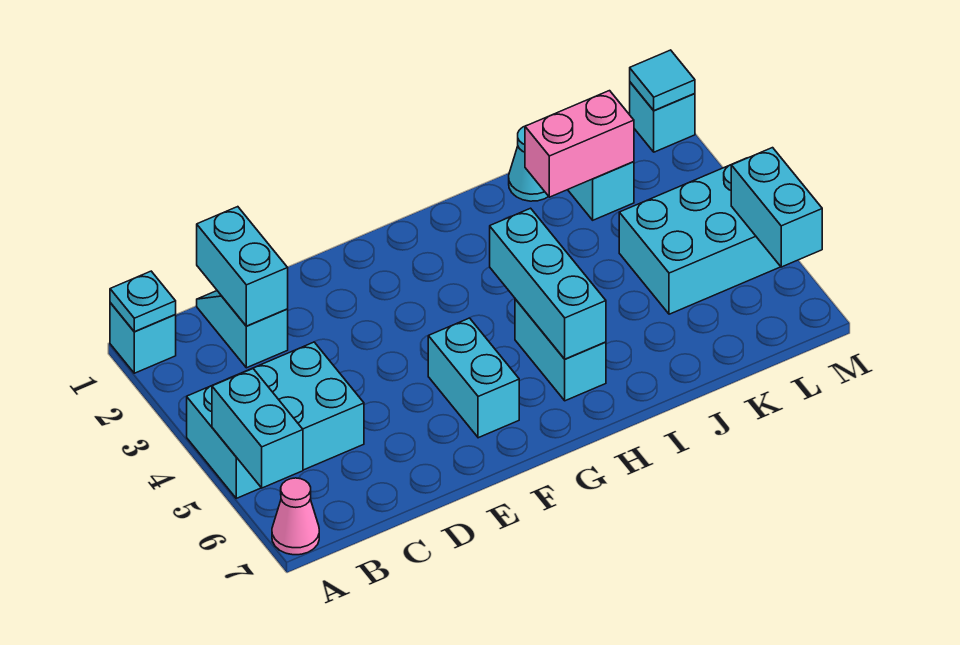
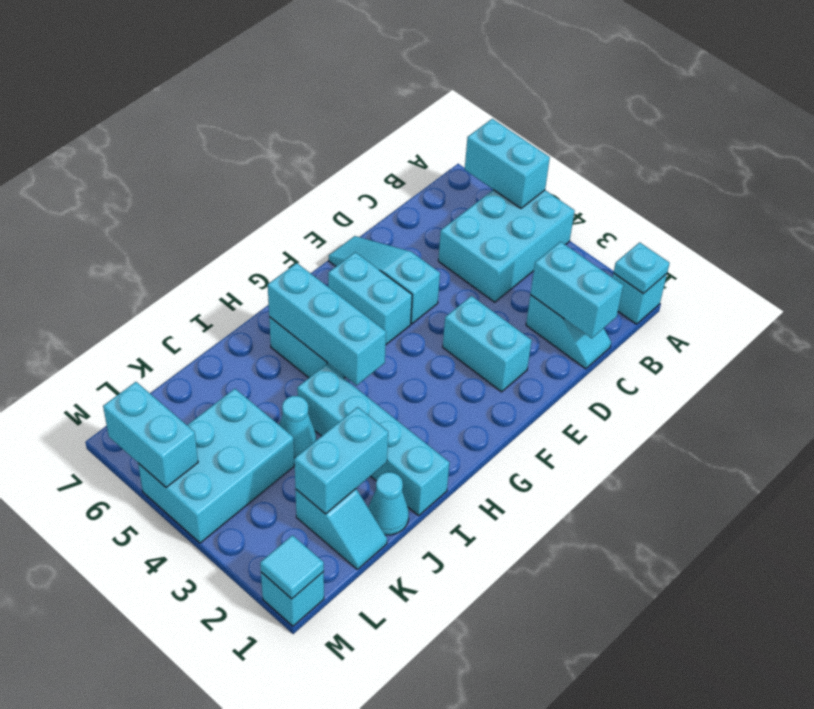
pink 1x1 cone [272,478,319,555] -> none
none -> cyan 1x2 brick [443,296,532,392]
none -> cyan 1x3 slope [329,236,440,324]
none -> cyan 1x4 brick [297,364,450,515]
pink 1x2 brick [525,91,634,197] -> cyan 1x2 brick [294,407,388,514]
none -> cyan 1x1 cone [279,396,316,458]

